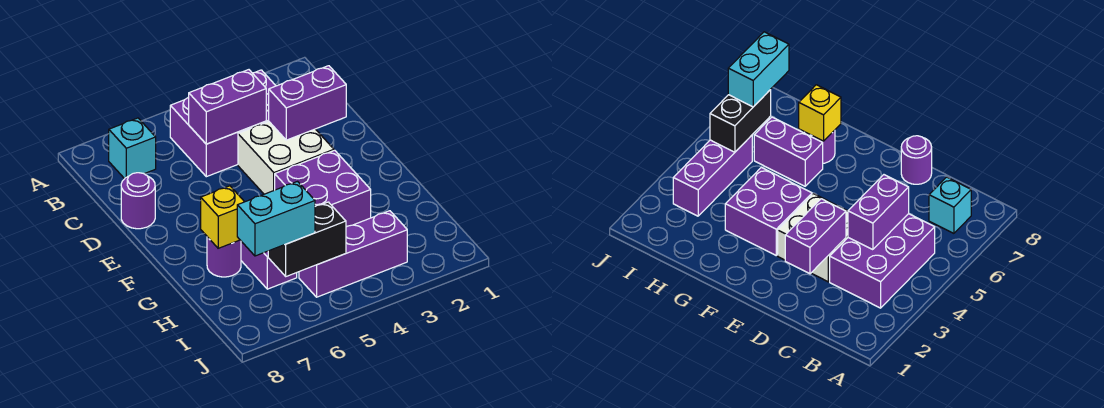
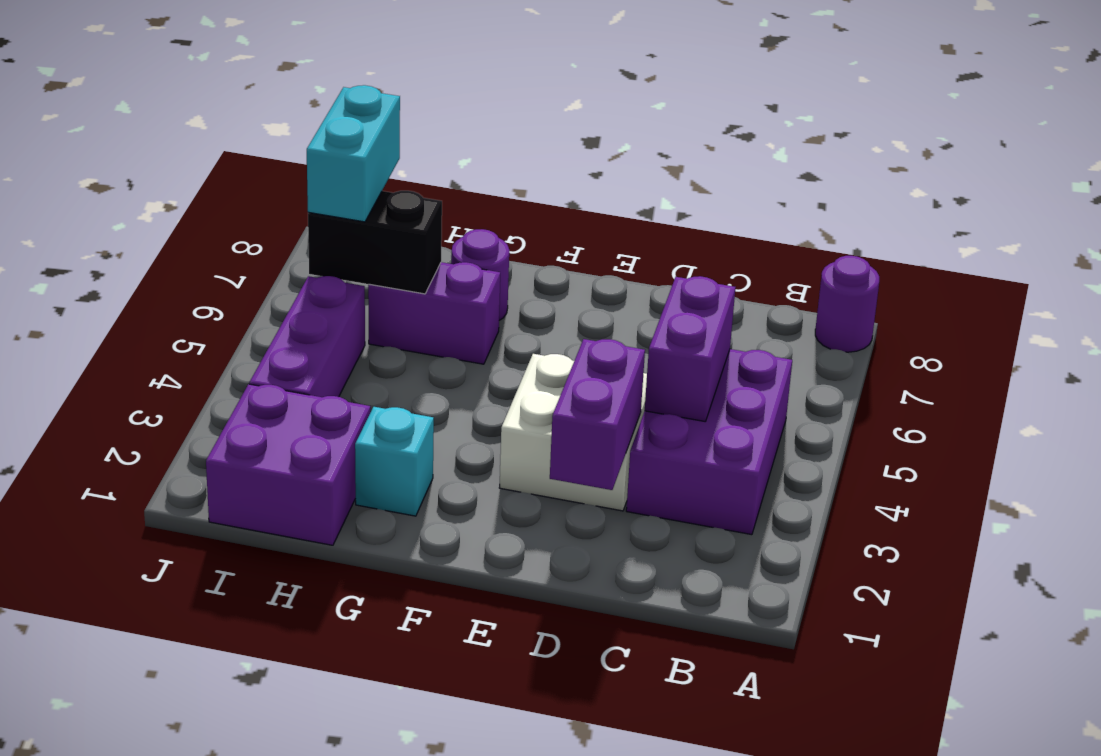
cyan 1x1 brick [109,118,156,179] -> cyan 1x1 brick moved to [355,407,434,516]
purple 1x1 round brick [121,173,155,229] -> purple 1x1 round brick moved to [815,256,879,352]
purple 2x2 brick [275,150,371,227] -> purple 2x2 brick moved to [206,384,370,545]
yellow 1x1 brick [201,186,244,248] -> none
black 1x2 brick [268,202,346,276] -> black 1x2 brick turned to [308,191,442,294]

